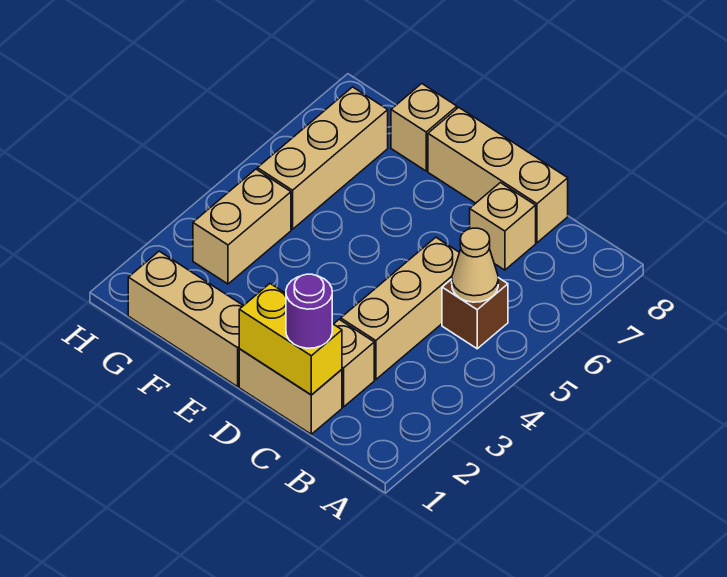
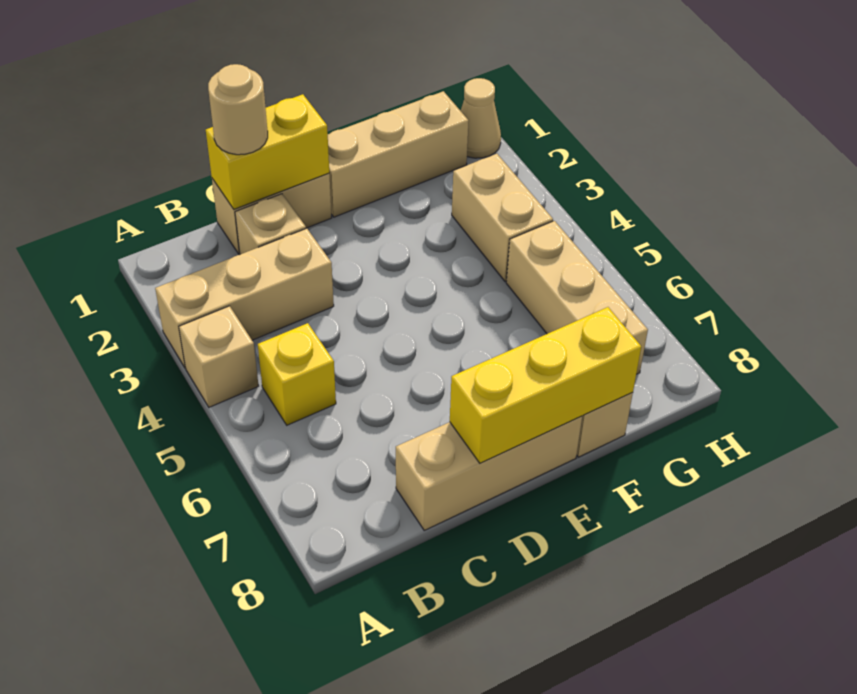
brown 1x1 brick [442,278,508,349] -> yellow 1x1 brick [258,323,336,425]
tan 1x1 cone [452,228,498,302] -> tan 1x1 cone moved to [460,78,501,158]
purple 1x1 round brick [286,274,332,348] -> tan 1x1 round brick [208,64,268,155]
tan 1x3 brick [341,237,459,380] -> tan 1x3 brick turned to [155,228,334,368]
tan 1x1 brick [470,183,536,270] -> tan 1x1 brick moved to [179,306,259,407]
none -> yellow 1x3 brick [450,307,641,463]

